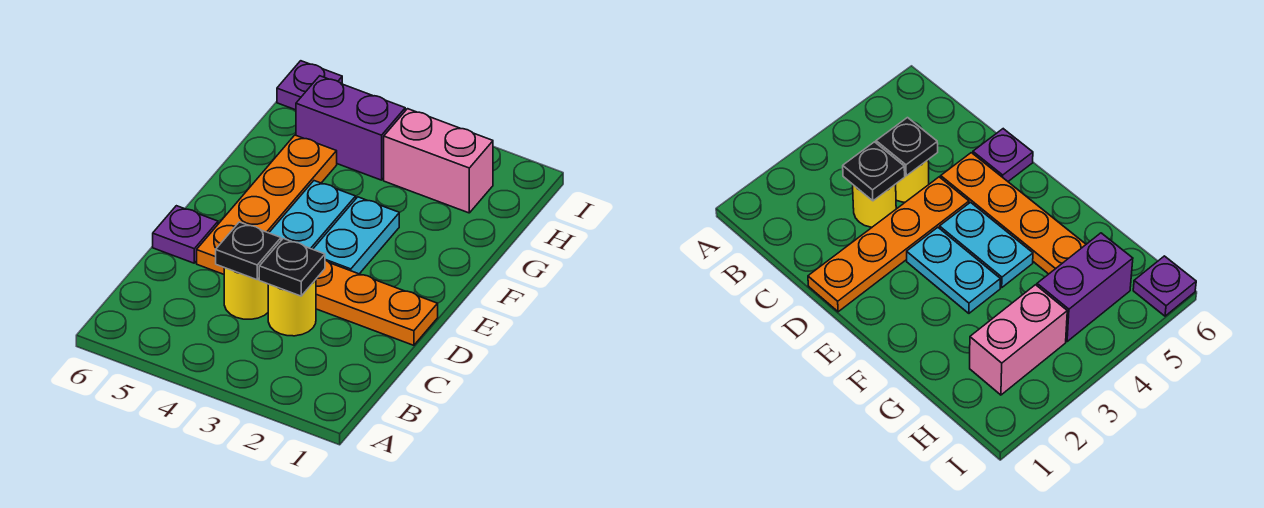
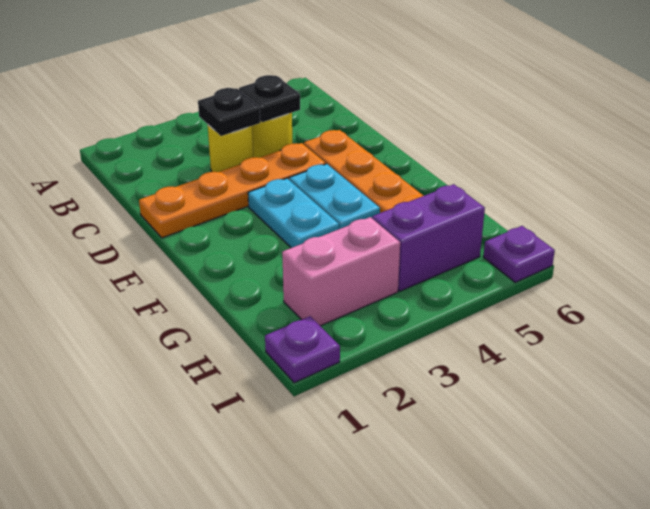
purple 1x1 plate [153,206,218,263] -> purple 1x1 plate moved to [265,316,340,383]

